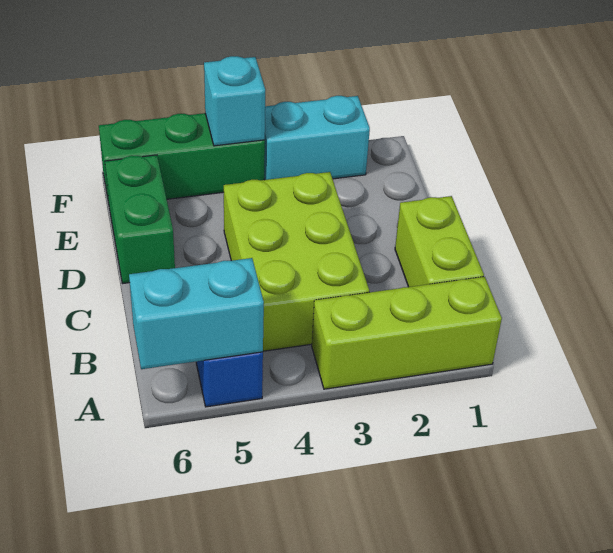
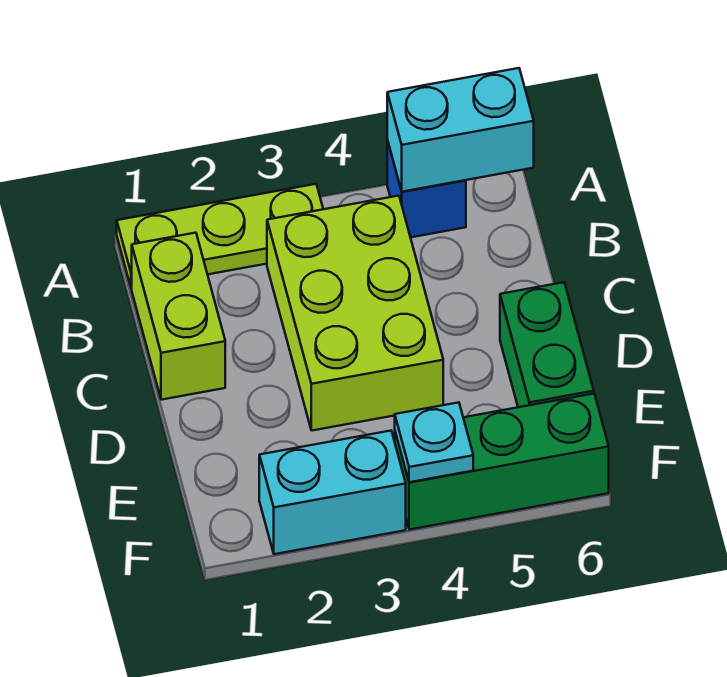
lime 1x3 brick [312,277,502,389] -> lime 1x3 plate [117,184,323,288]
cyan 1x1 brick [204,56,265,146] -> cyan 1x1 plate [395,402,473,482]

